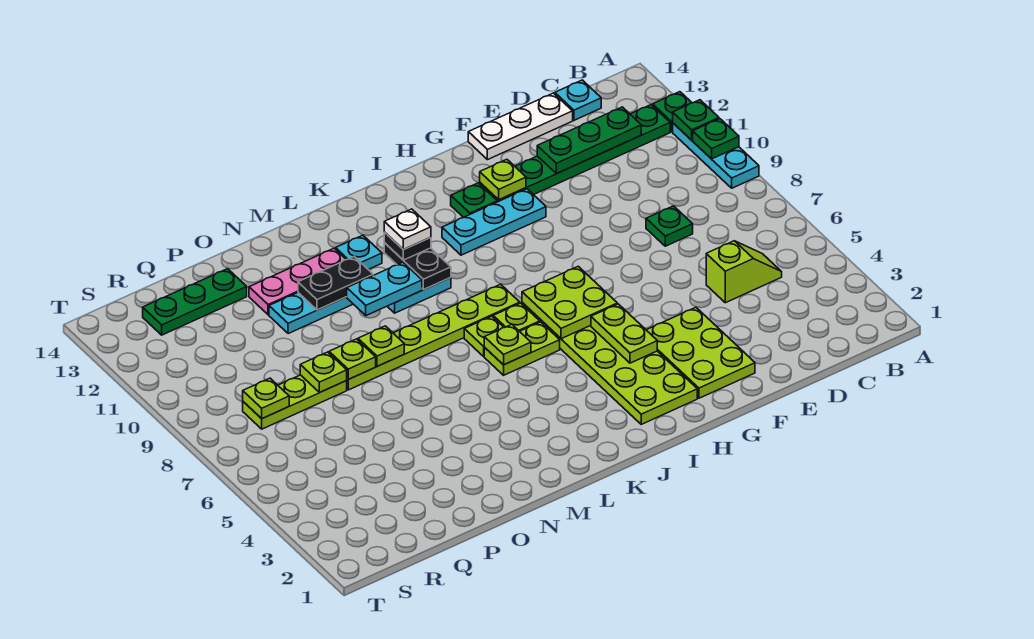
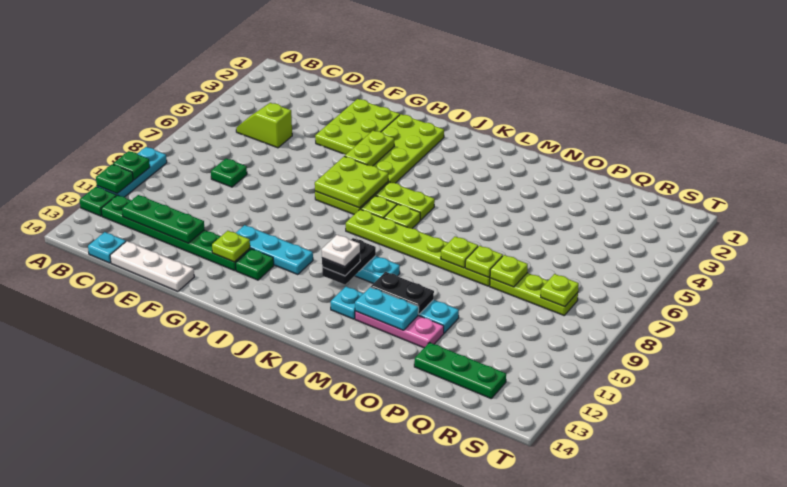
lime 1x1 plate [484,324,531,365] -> none
cyan 1x2 plate [347,262,422,316] -> cyan 1x2 plate moved to [355,287,419,330]

